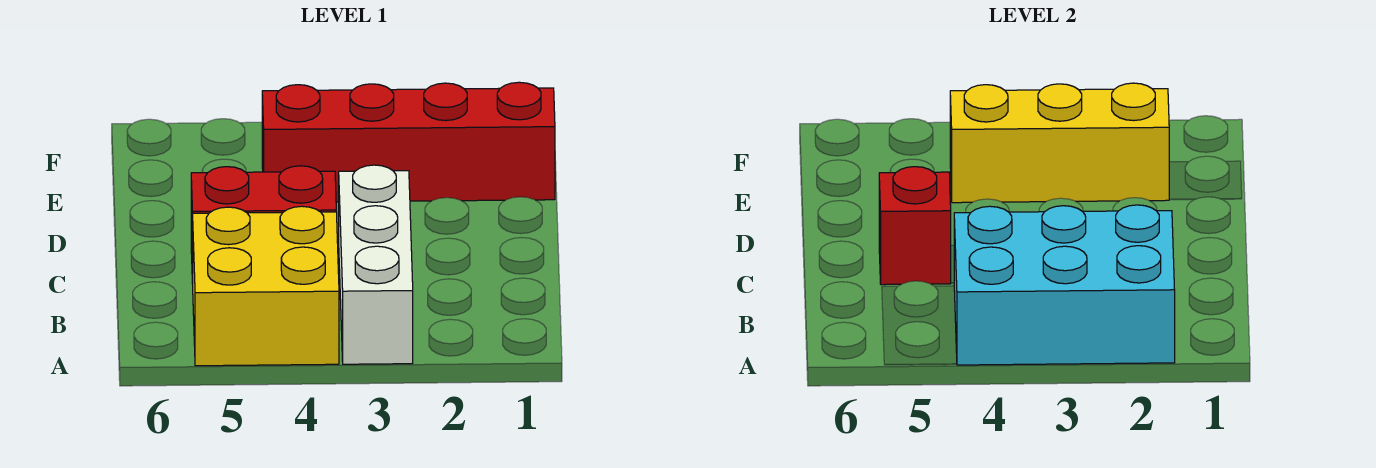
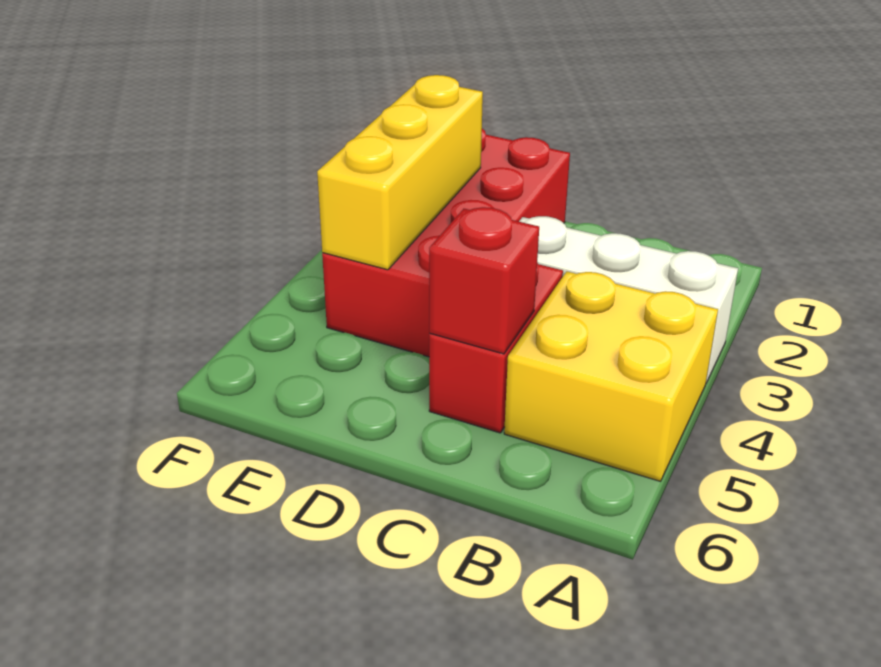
cyan 2x3 brick [954,205,1175,365] -> none
red 1x4 brick [262,82,555,202] -> red 2x4 brick [322,129,570,357]

